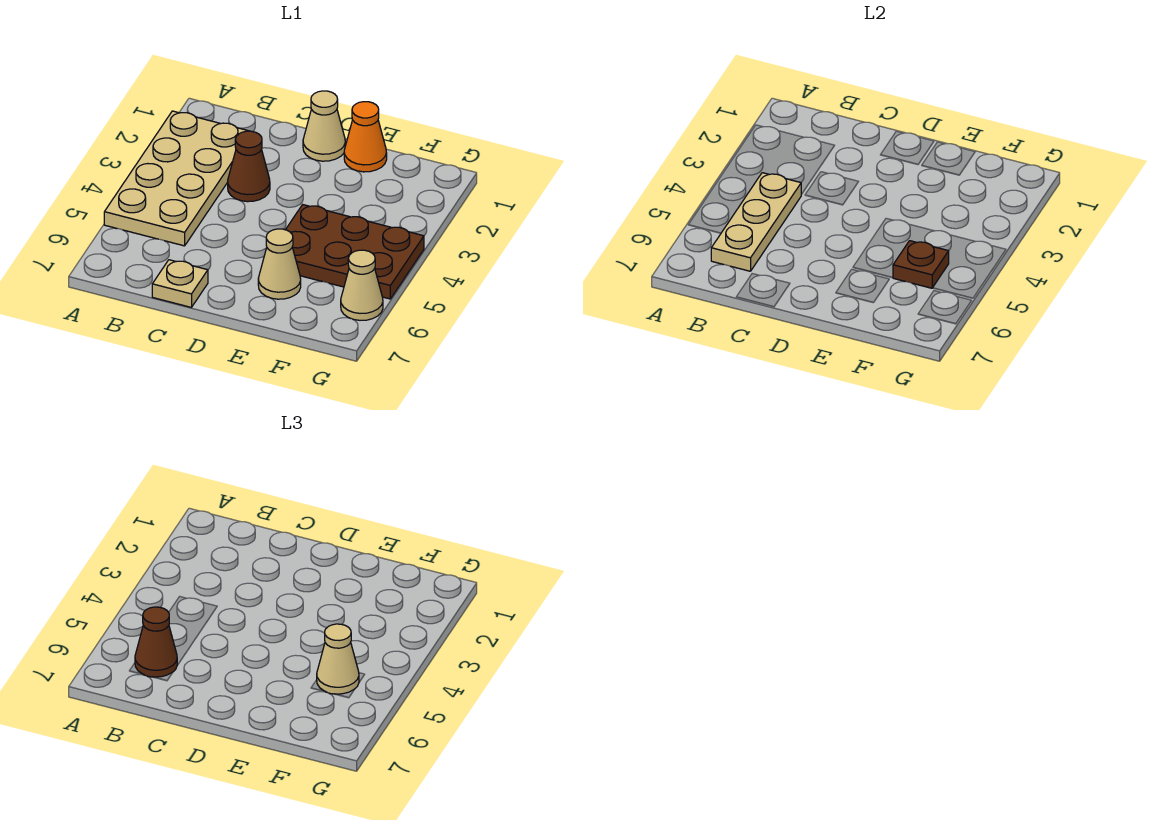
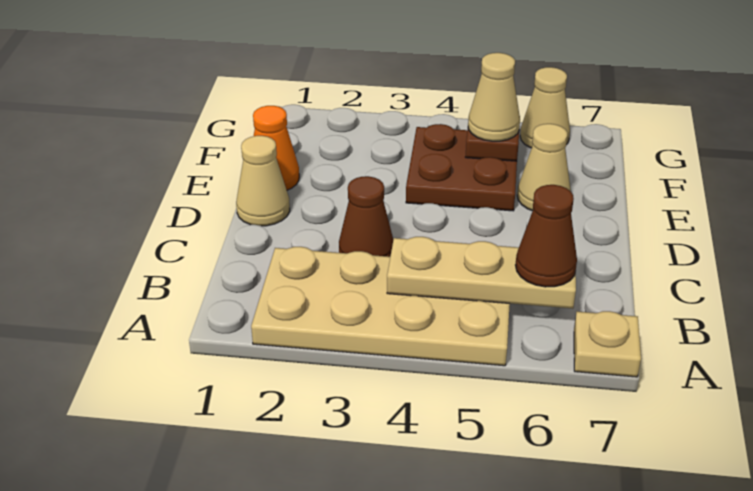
tan 1x1 plate [152,260,208,307] -> tan 1x1 plate moved to [574,311,641,377]
brown 2x3 plate [286,205,424,299] -> brown 2x2 plate [406,124,517,211]

